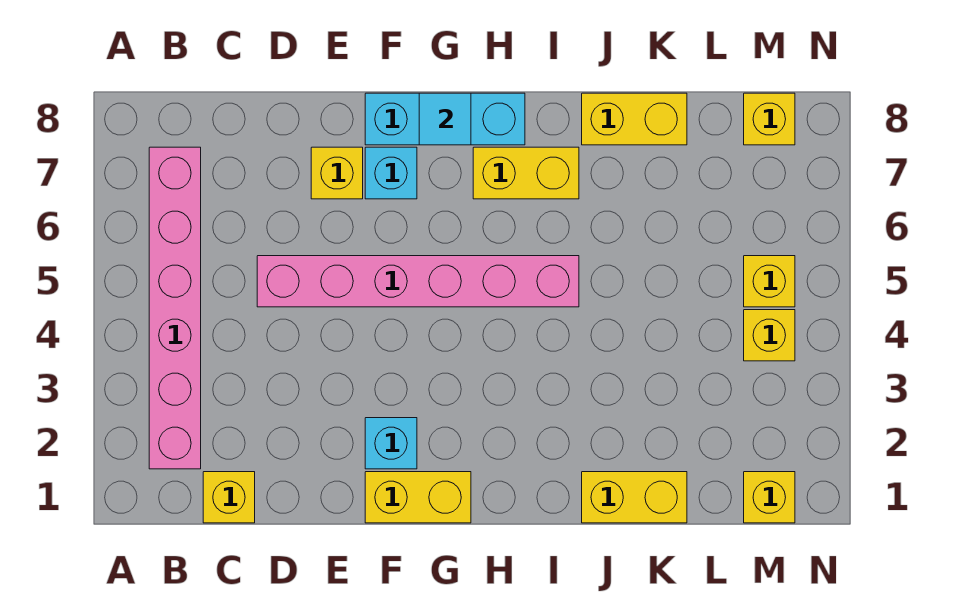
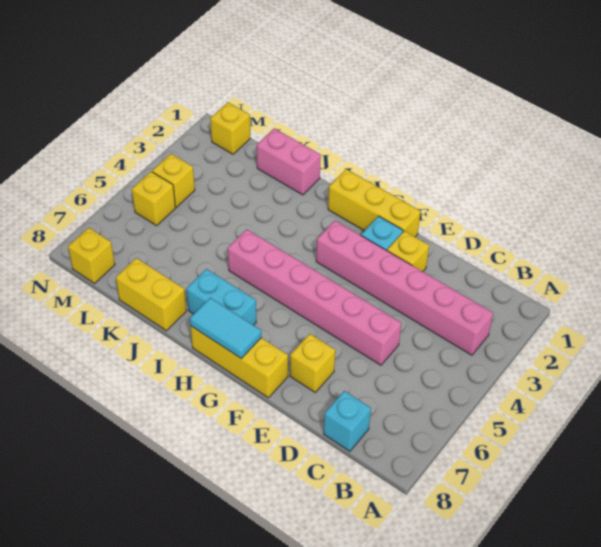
pink 1x6 brick [149,147,201,469] -> pink 1x6 brick turned to [316,221,493,355]
yellow 1x1 brick [203,472,255,523] -> yellow 1x1 brick moved to [387,231,429,271]
yellow 1x2 brick [365,472,471,523] -> yellow 1x3 brick [328,169,421,237]
cyan 1x1 brick [365,147,417,199] -> cyan 1x1 brick moved to [324,391,371,451]
cyan 1x3 brick [365,93,525,145] -> yellow 1x3 brick [191,326,288,398]
cyan 1x1 tile [419,93,471,145] -> cyan 1x2 tile [190,298,261,359]
yellow 1x2 brick [473,147,579,199] -> cyan 1x2 brick [187,269,256,325]
yellow 1x2 brick [582,472,687,523] -> pink 1x2 brick [257,128,321,195]

